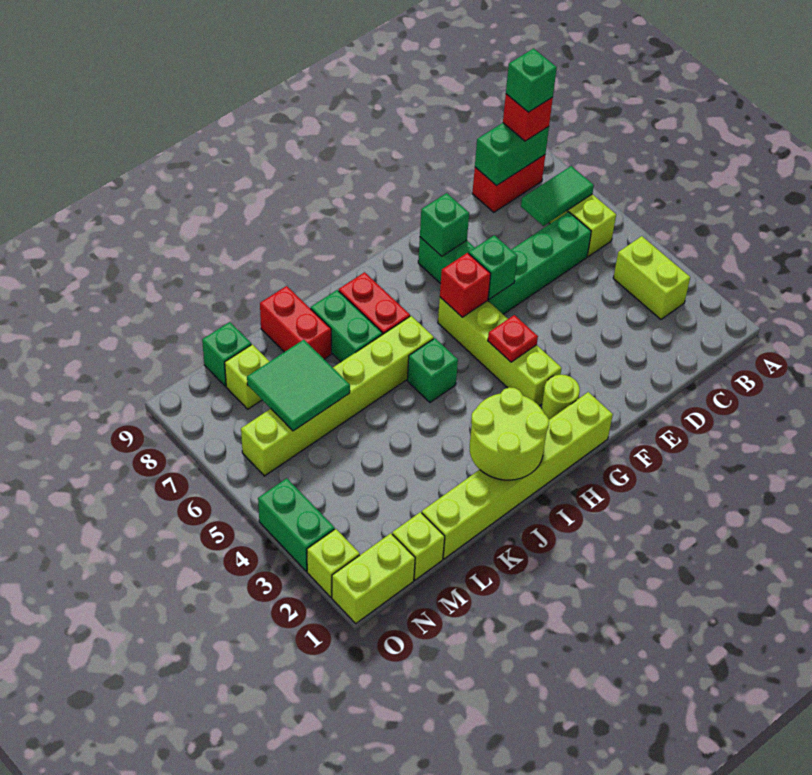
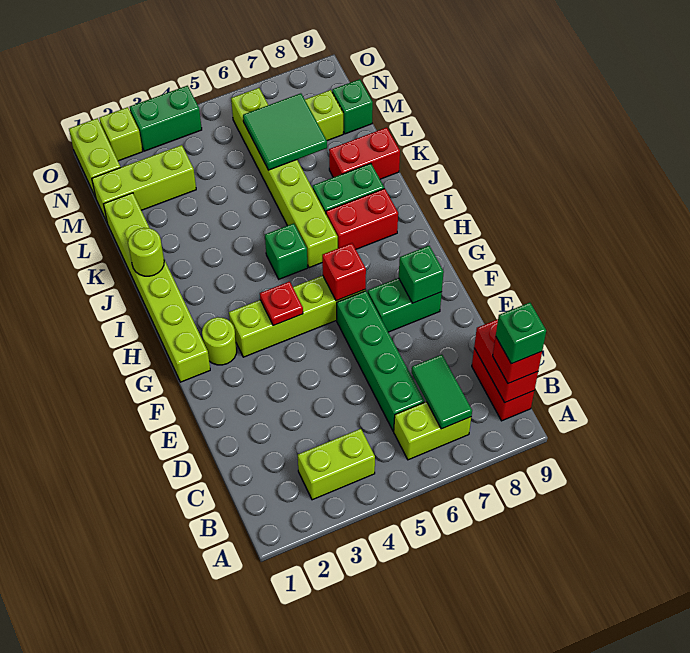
green 1x2 brick [475,123,549,186] -> red 1x2 brick [474,319,538,402]
green 1x1 brick [469,235,517,299] -> none
lime 2x2 round brick [470,387,549,480] -> lime 1x1 round brick [128,228,164,276]
lime 1x1 brick [392,512,445,580] -> lime 1x3 brick [92,145,196,222]

